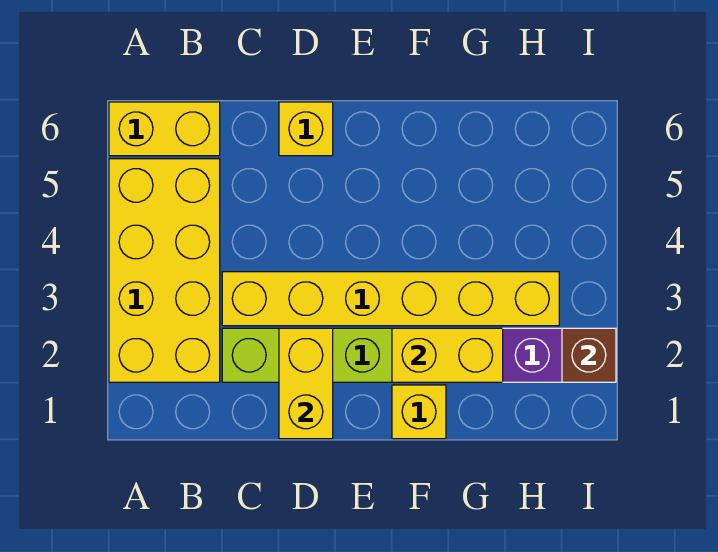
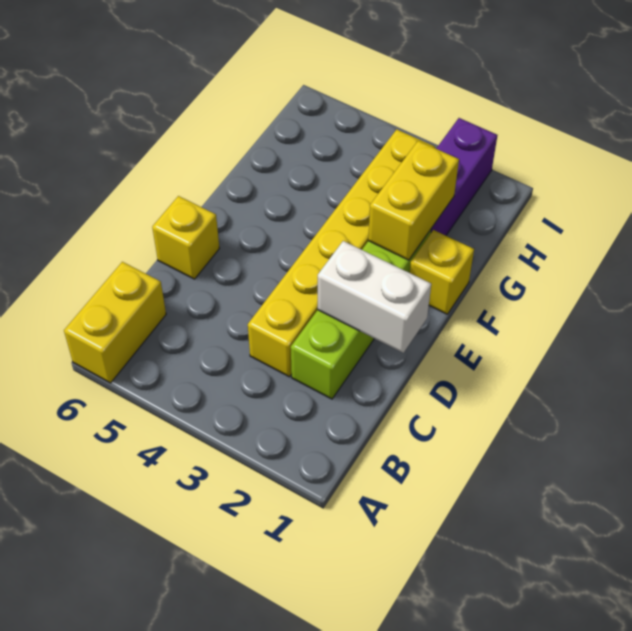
yellow 2x4 brick [109,159,220,382] -> none
yellow 1x2 brick [279,328,333,439] -> white 1x2 brick [318,241,431,353]
brown 1x1 brick [562,328,616,382] -> none

